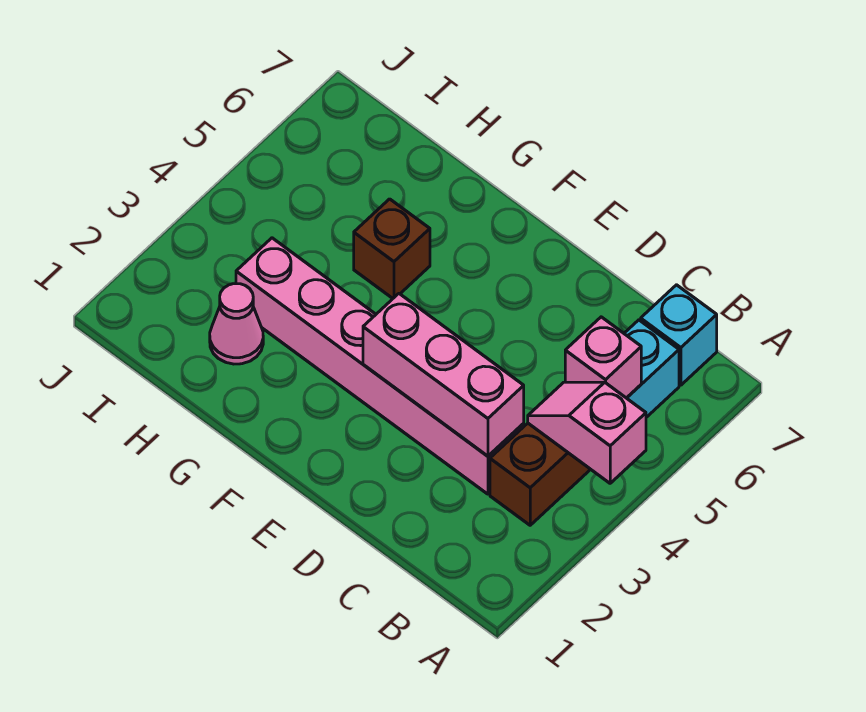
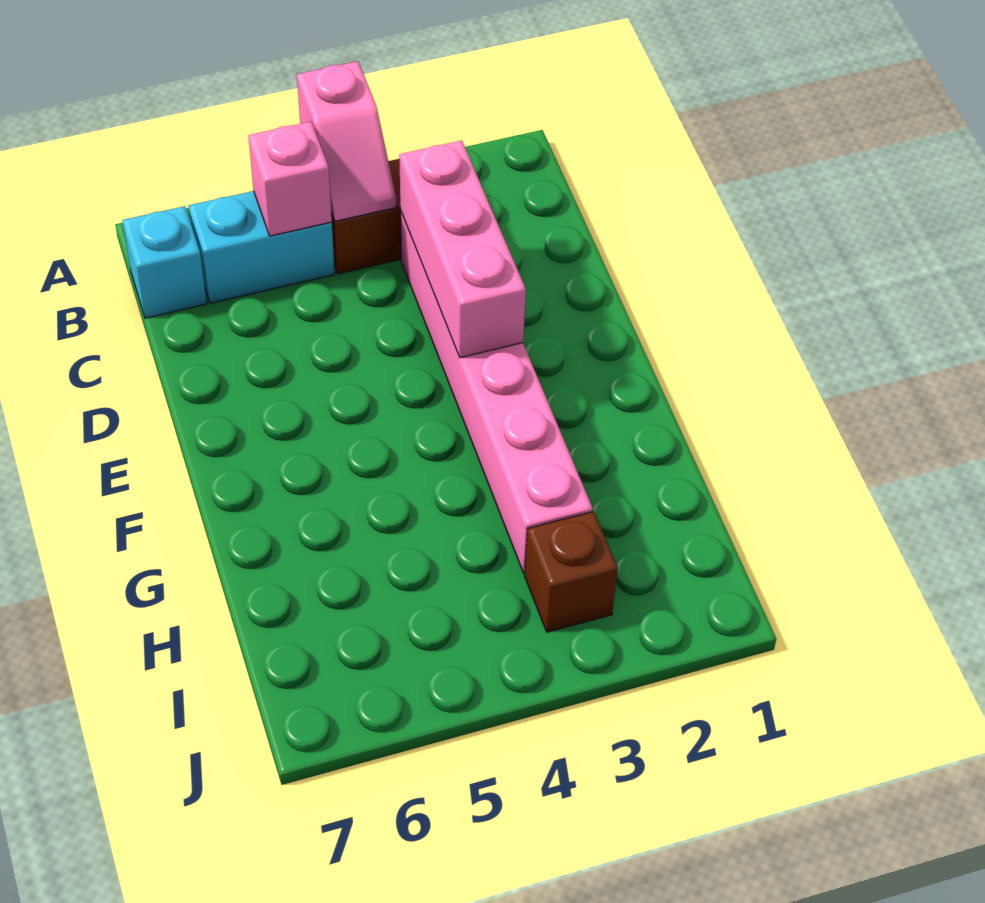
brown 1x1 brick [354,199,430,298] -> brown 1x1 brick moved to [525,511,618,632]
pink 1x1 cone [210,284,263,364] -> none

